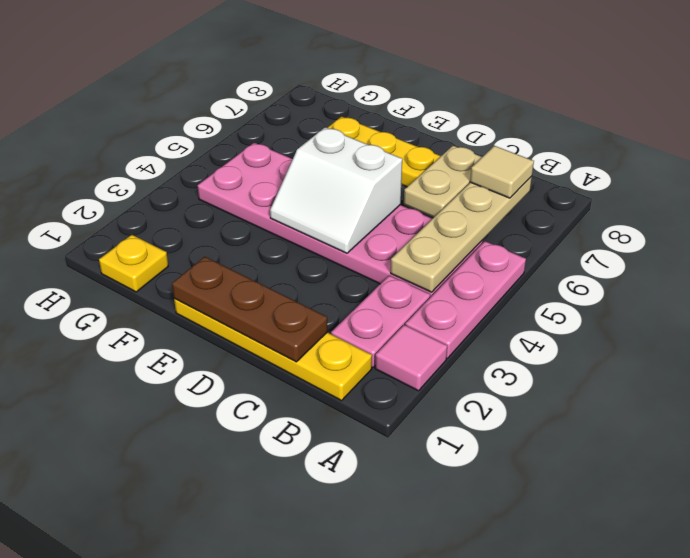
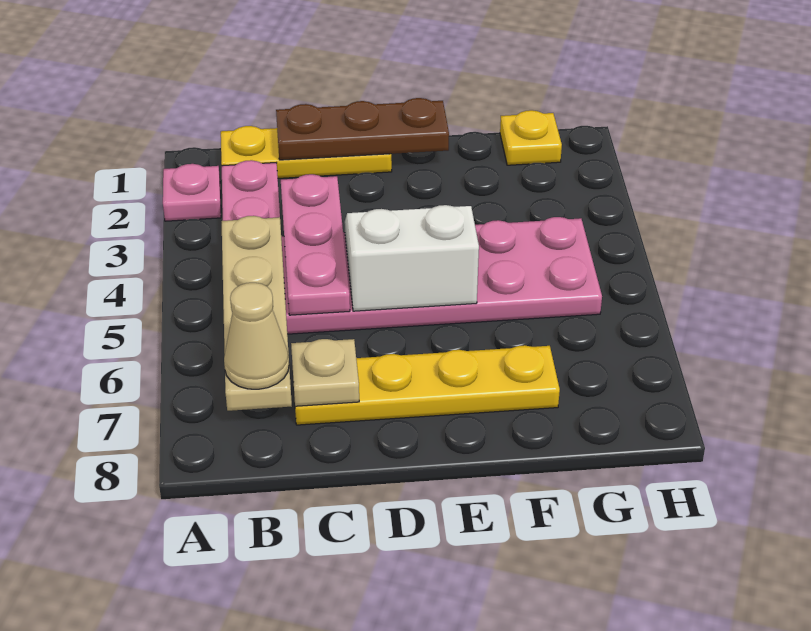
pink 1x1 tile [375,325,447,391] -> pink 1x1 plate [163,164,221,221]
pink 1x3 plate [405,241,526,358] -> pink 1x3 plate moved to [281,174,350,315]
yellow 1x4 plate [174,299,372,401] -> yellow 1x3 plate [221,126,392,178]
tan 1x1 tile [470,146,534,198] -> tan 1x1 cone [224,283,289,389]
tan 1x2 plate [404,146,482,217] -> tan 1x1 plate [291,339,359,406]

